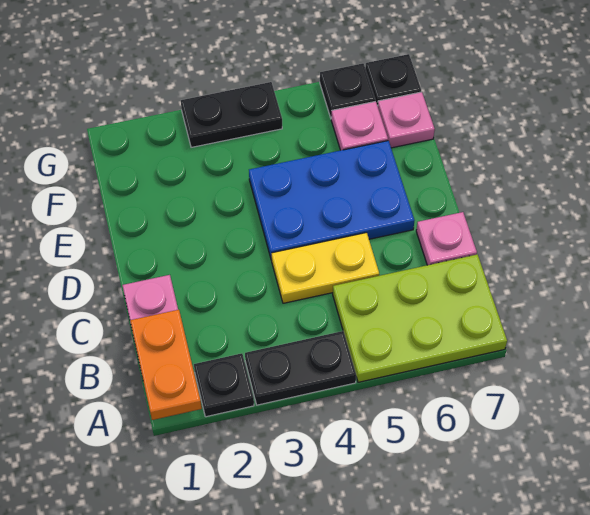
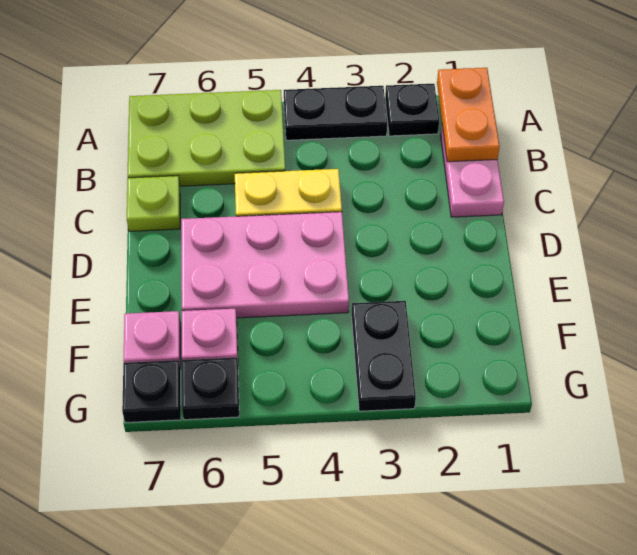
pink 1x1 plate [416,212,477,265] -> lime 1x1 plate [127,176,180,231]
blue 2x3 plate [249,141,414,260] -> pink 2x3 plate [181,212,349,318]
black 1x2 plate [181,82,282,147] -> black 1x2 plate turned to [352,301,416,411]

